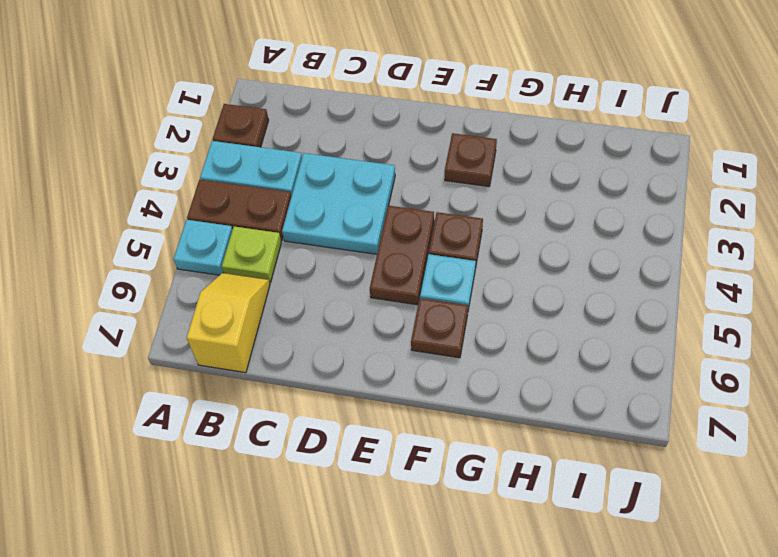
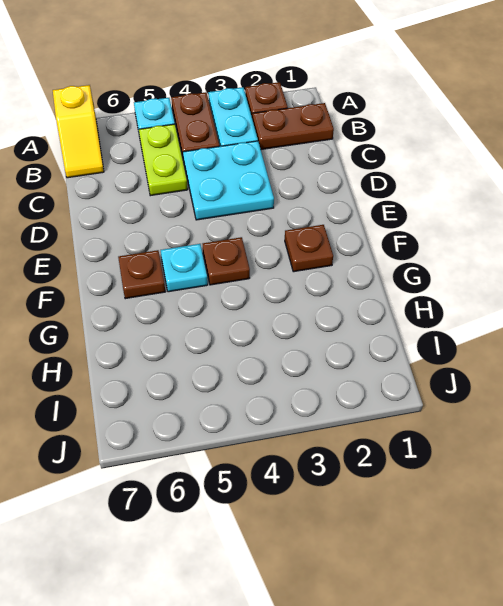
lime 1x1 plate [222,226,281,283] -> lime 1x2 plate [139,124,188,196]
yellow 1x2 slope [187,273,270,373] -> yellow 1x2 slope turned to [53,85,104,178]
brown 1x2 plate [370,205,434,305] -> brown 1x2 plate moved to [253,103,334,149]

